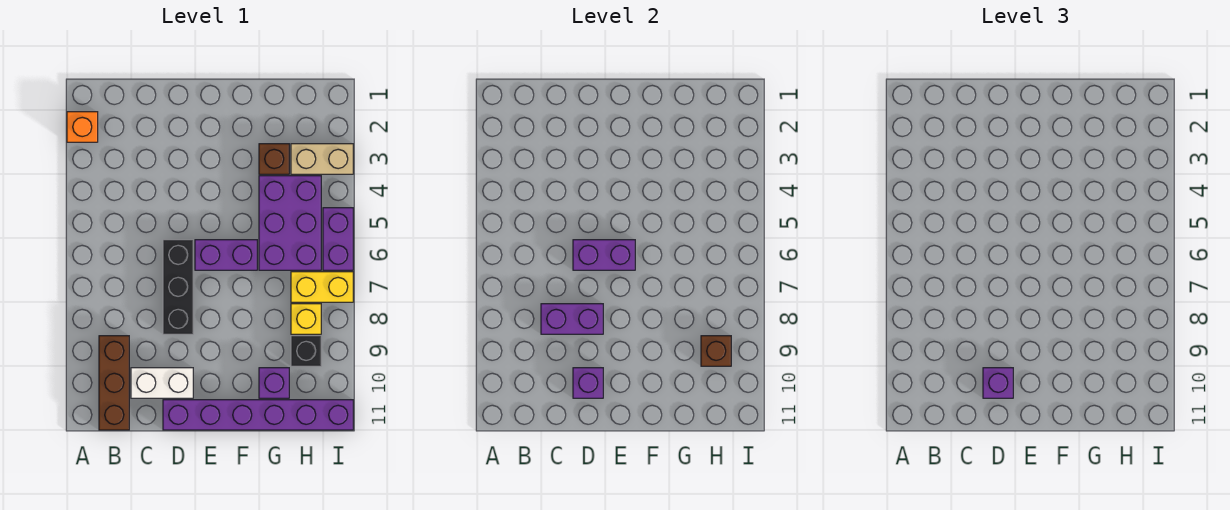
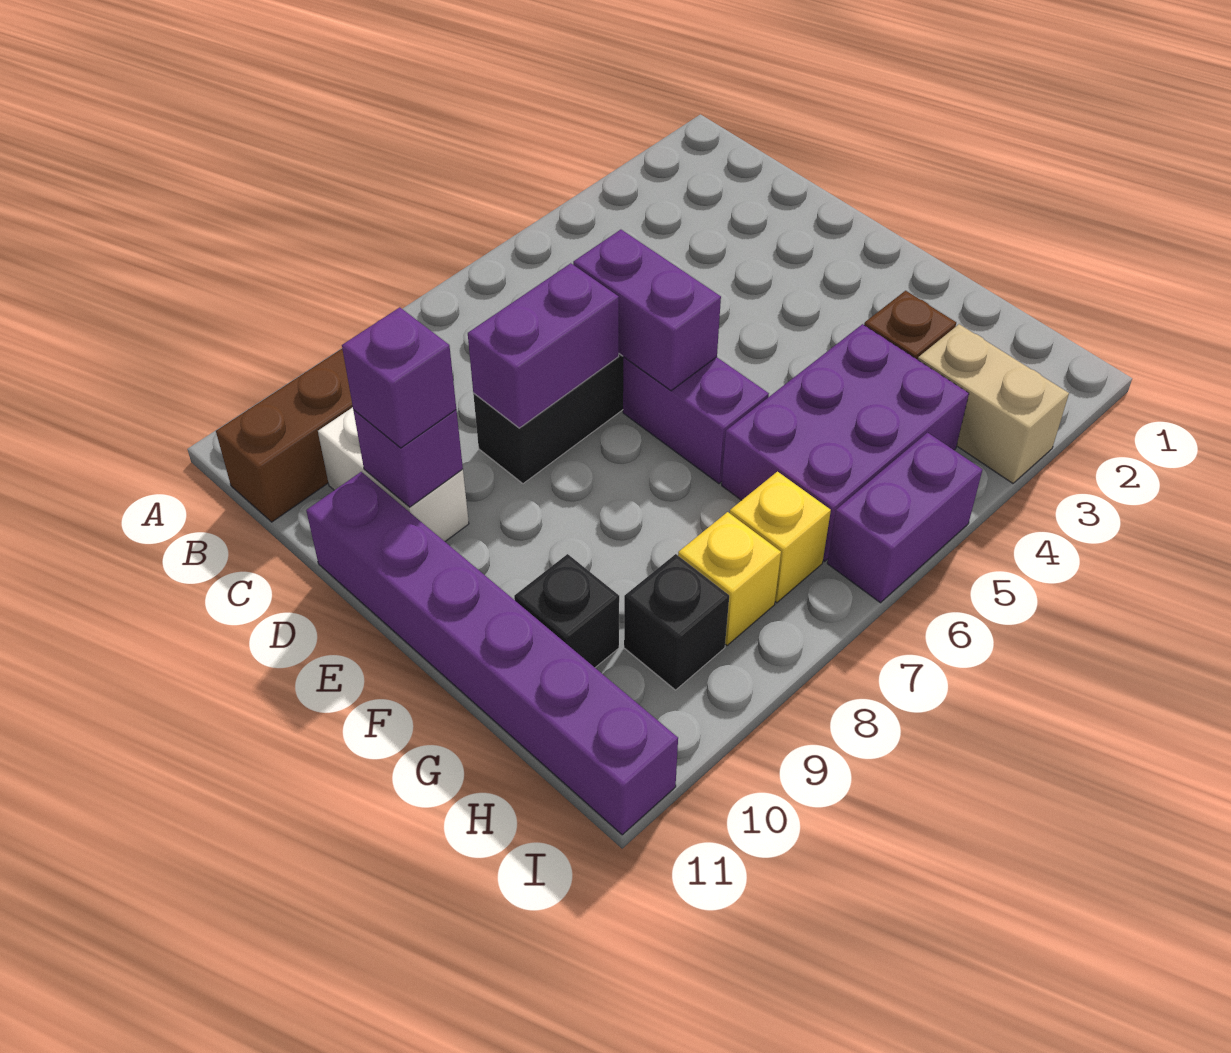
orange 1x1 brick [67,112,98,142] -> none
purple 1x2 brick [541,304,603,334] -> purple 1x2 brick turned to [468,263,619,428]
purple 1x1 brick [259,368,289,398] -> black 1x1 brick [514,554,619,667]
yellow 1x2 brick [291,272,353,302] -> yellow 1x1 brick [730,472,831,603]
brown 1x1 brick [701,336,731,366] -> none

